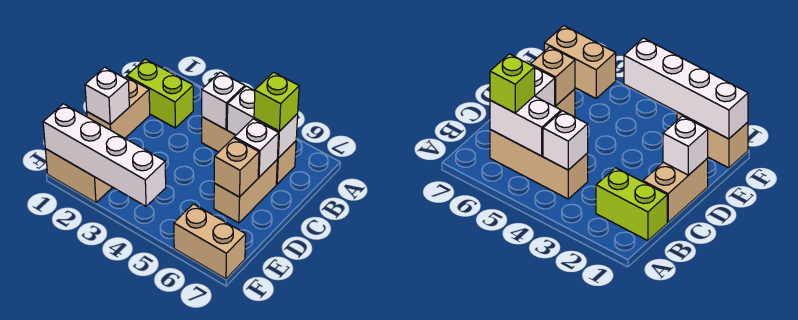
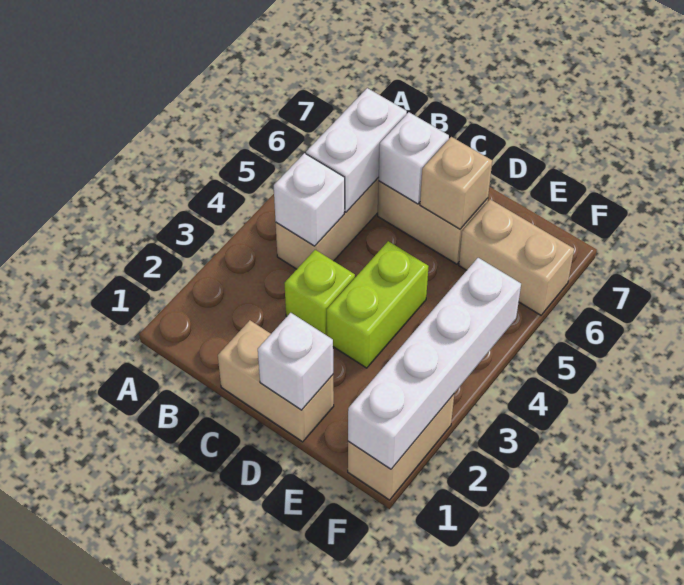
lime 1x2 brick [127,59,193,128] -> lime 1x2 brick moved to [327,241,429,368]
lime 1x1 brick [254,72,299,131] -> lime 1x1 brick moved to [285,250,355,335]
tan 1x2 brick [174,204,246,279] -> tan 1x2 brick turned to [459,199,574,315]

